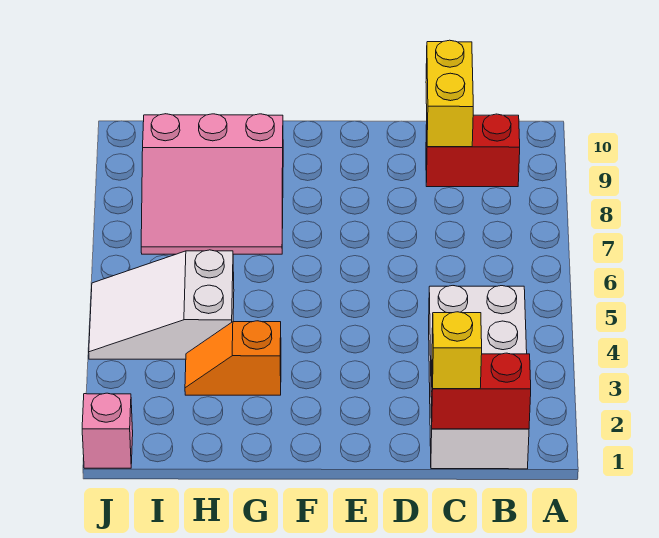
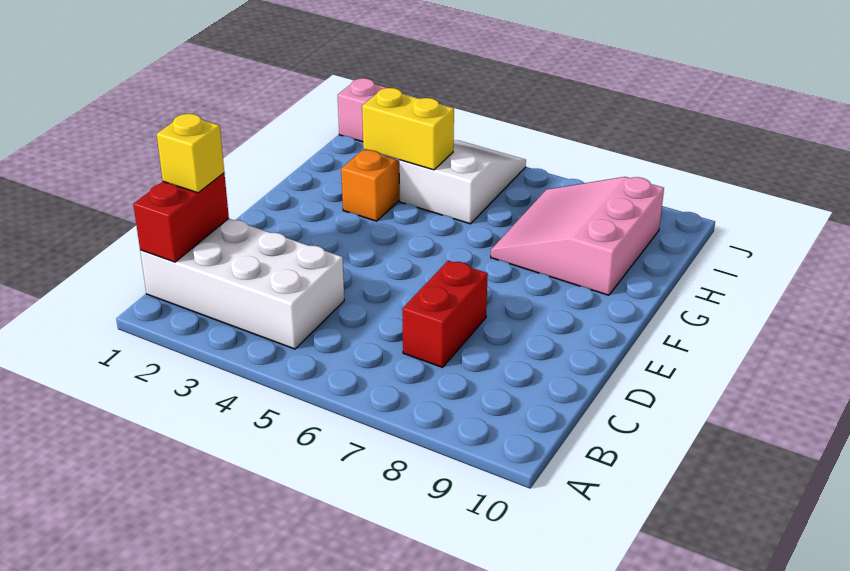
red 1x2 brick [426,114,520,187] -> red 1x2 brick moved to [402,260,488,367]
yellow 1x2 brick [426,40,473,147] -> yellow 1x2 brick moved to [362,88,454,170]

